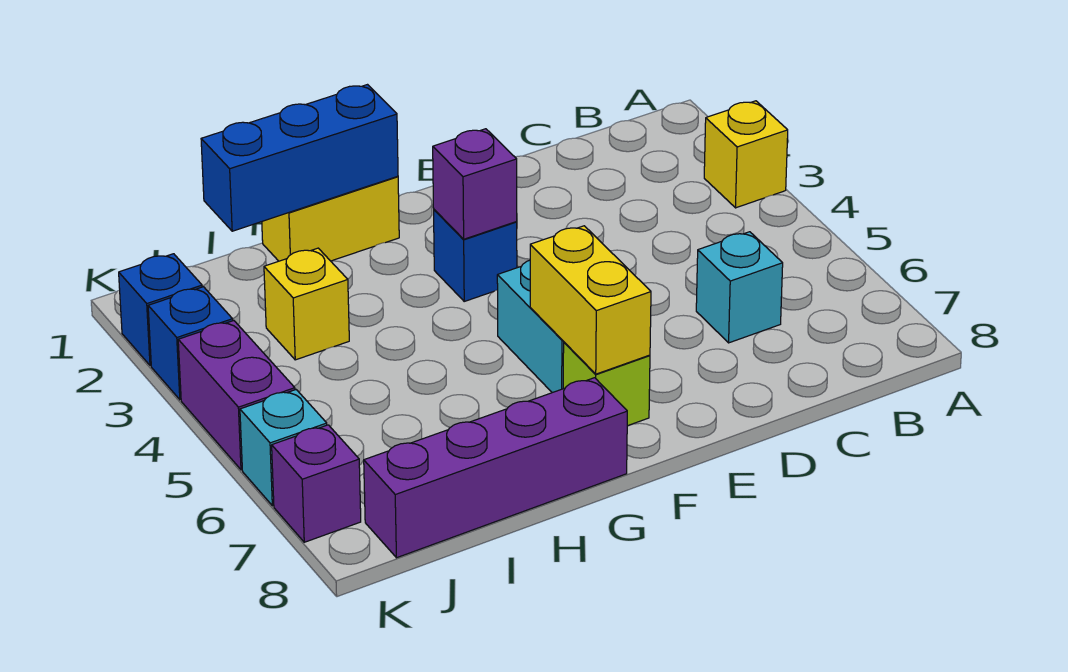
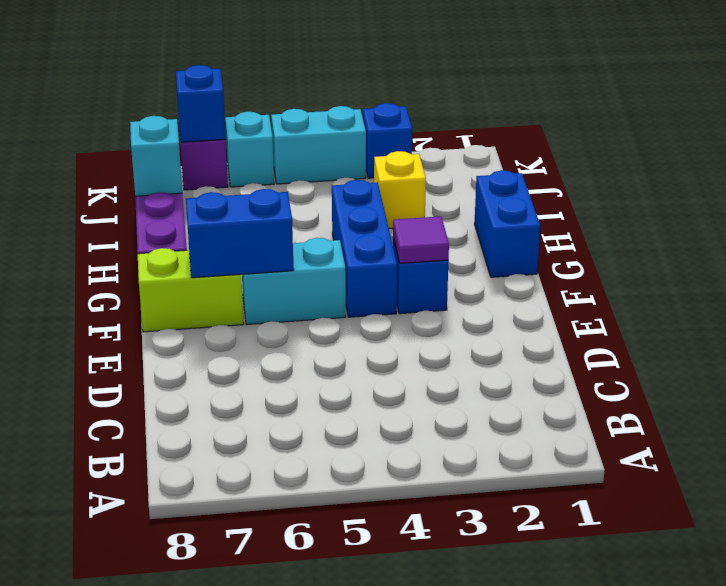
yellow 1x1 brick [704,101,788,208] -> none
cyan 1x1 brick [696,232,783,343] -> cyan 1x1 brick moved to [130,116,182,196]
purple 1x1 brick [433,129,517,239] -> purple 1x1 tile [393,216,449,263]
yellow 1x2 brick [530,226,651,374] -> blue 1x2 brick [186,189,294,278]
lime 1x1 brick [563,342,650,426] -> lime 1x2 brick [138,248,244,332]
yellow 1x2 brick [262,176,399,261] -> blue 1x2 brick [474,170,540,277]
blue 1x3 brick [201,85,398,231] -> blue 1x3 brick moved to [332,180,397,317]
blue 1x1 brick [119,254,202,366] -> blue 1x1 brick moved to [176,65,226,142]
purple 1x2 brick [178,321,295,470] -> cyan 1x2 brick [271,106,366,184]

